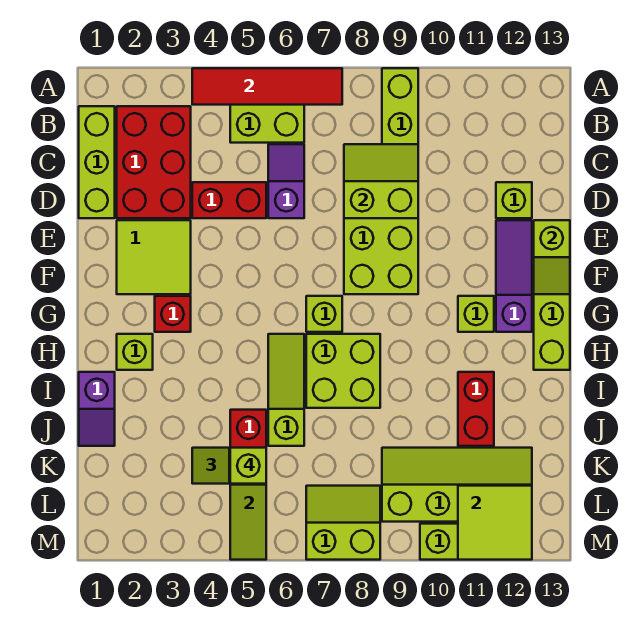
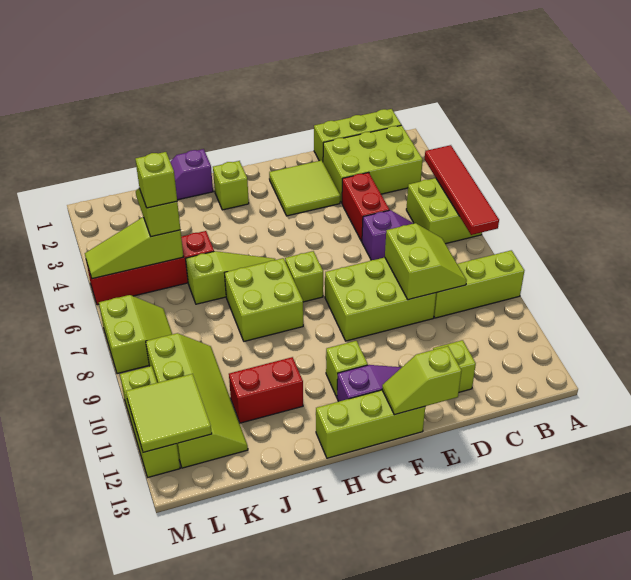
red 2x3 brick [117,106,191,218] -> lime 2x3 brick [323,125,423,203]
red 1x1 brick [155,296,191,332] -> none

